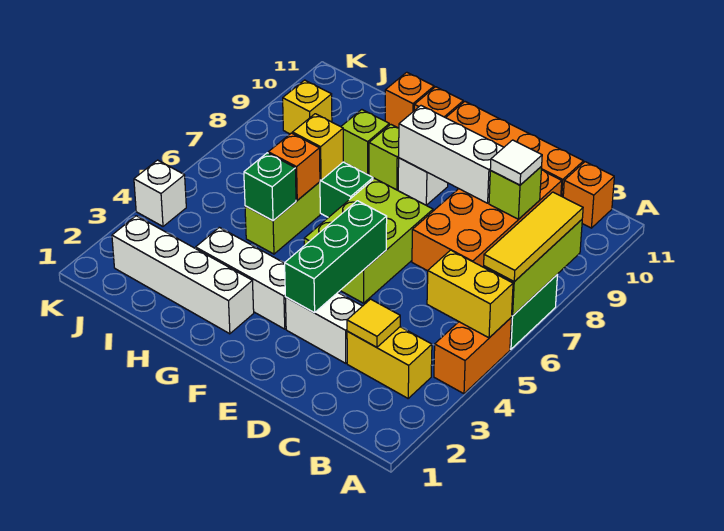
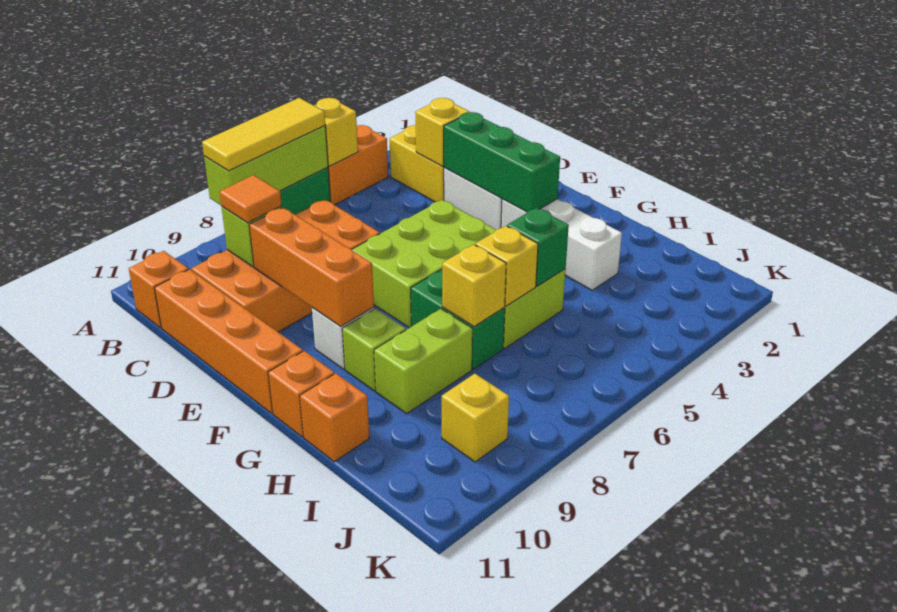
yellow 1x2 brick [427,250,513,338] -> yellow 1x1 brick [314,98,358,166]
yellow 1x1 tile [347,299,400,347] -> yellow 1x1 brick [415,98,469,166]
white 1x1 tile [490,140,542,185] -> orange 1x1 tile [220,175,282,223]
white 1x3 brick [399,106,504,203] -> orange 1x3 brick [249,207,374,327]
green 1x3 brick [285,201,387,313] -> green 1x3 brick turned to [444,112,560,212]
white 1x4 brick [112,216,254,334] -> none
orange 1x1 brick [268,133,320,200] -> yellow 1x1 brick [475,226,538,306]
lime 1x1 brick [341,110,389,175] -> lime 1x2 brick [374,309,472,414]
white 1x1 brick [134,160,186,226] -> none

